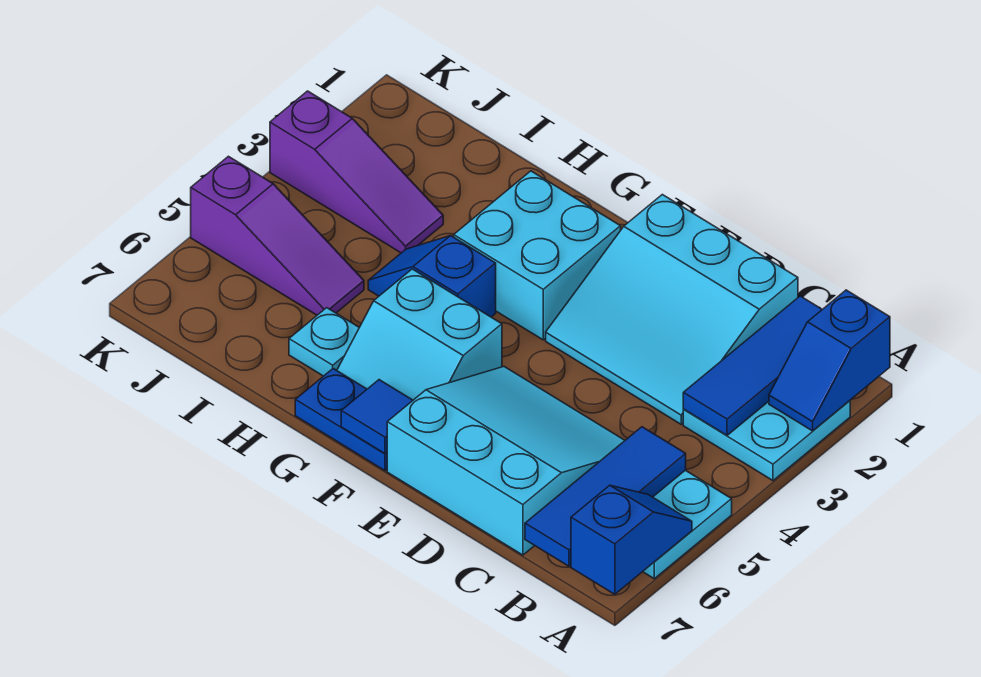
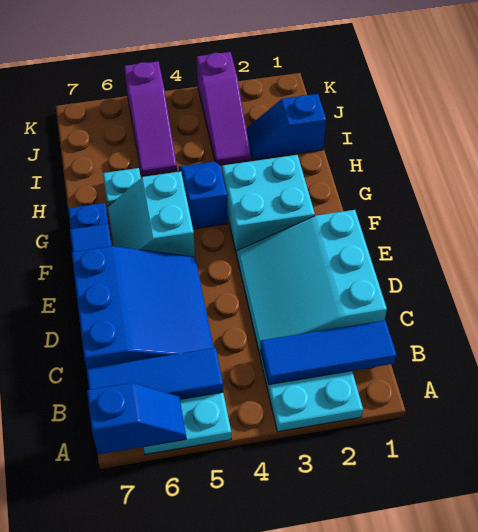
blue 1x2 slope [769,290,890,431] -> blue 1x2 slope moved to [246,94,326,160]
cyan 3x3 slope [387,367,625,555] -> blue 3x3 slope [72,246,214,368]

